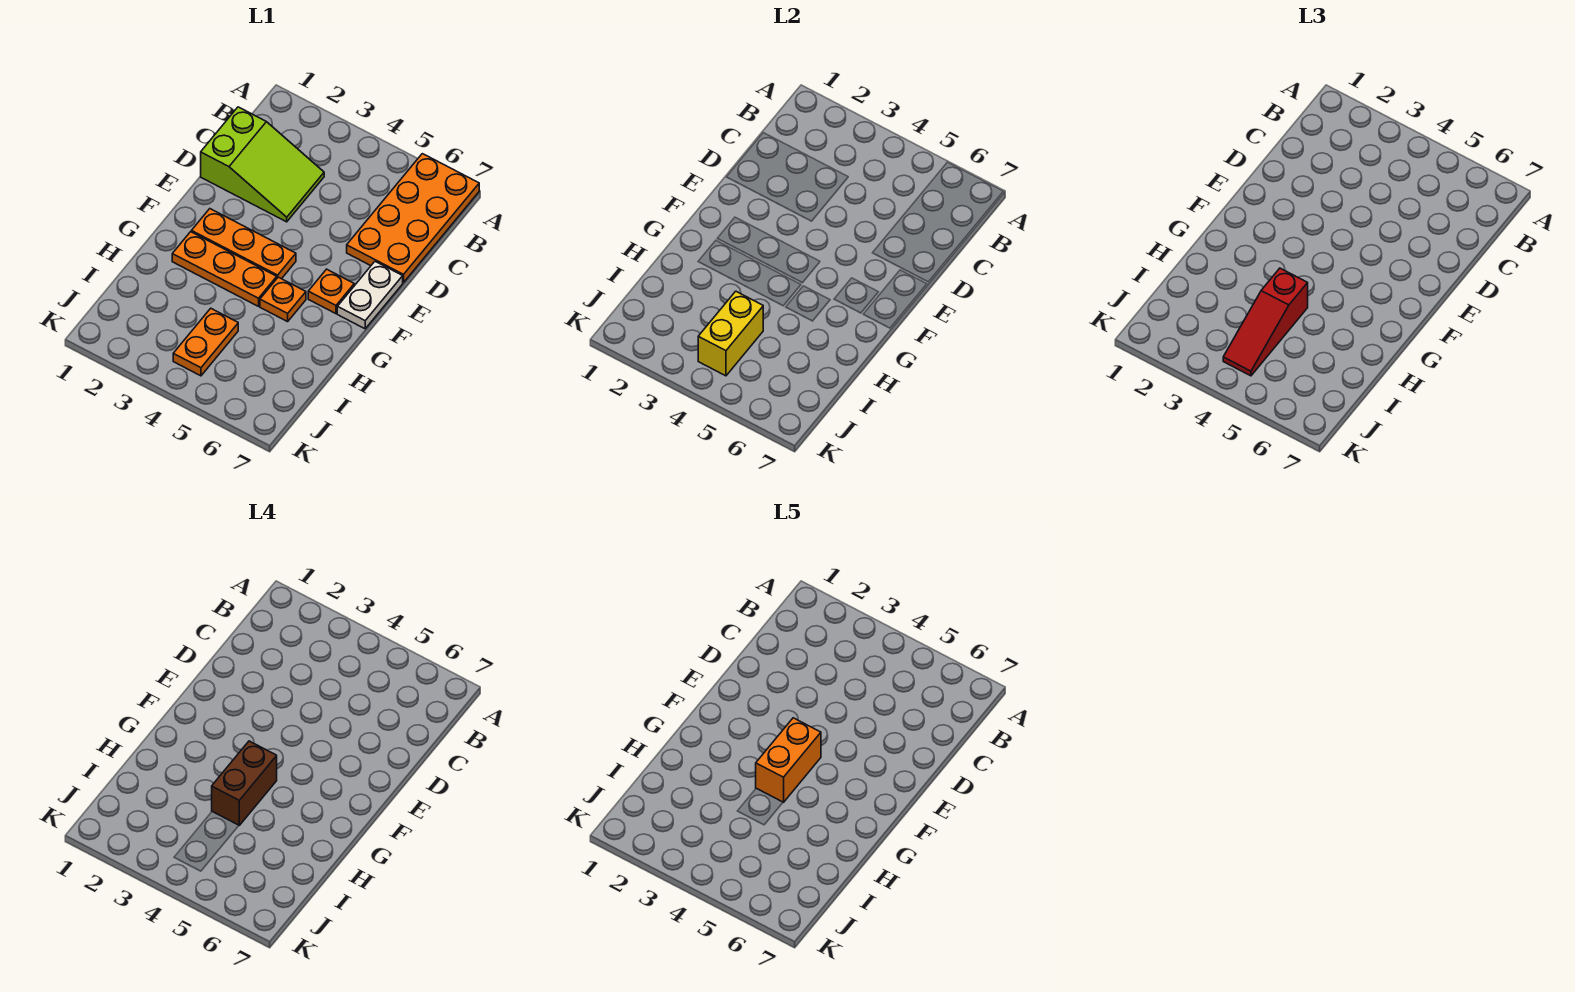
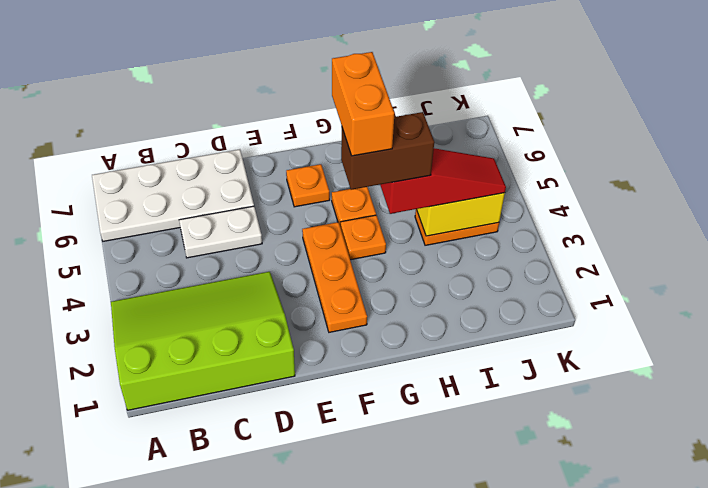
orange 2x4 plate [347,154,479,283] -> white 2x4 plate [92,149,254,241]
lime 2x3 slope [201,107,324,222] -> lime 3x4 slope [111,272,295,410]
white 1x2 plate [337,261,403,329] -> white 1x2 plate moved to [179,206,262,258]
orange 1x2 brick [756,718,821,802] -> orange 1x2 brick turned to [332,52,395,156]
orange 1x3 plate [172,232,277,306] -> orange 1x1 plate [341,215,386,260]

